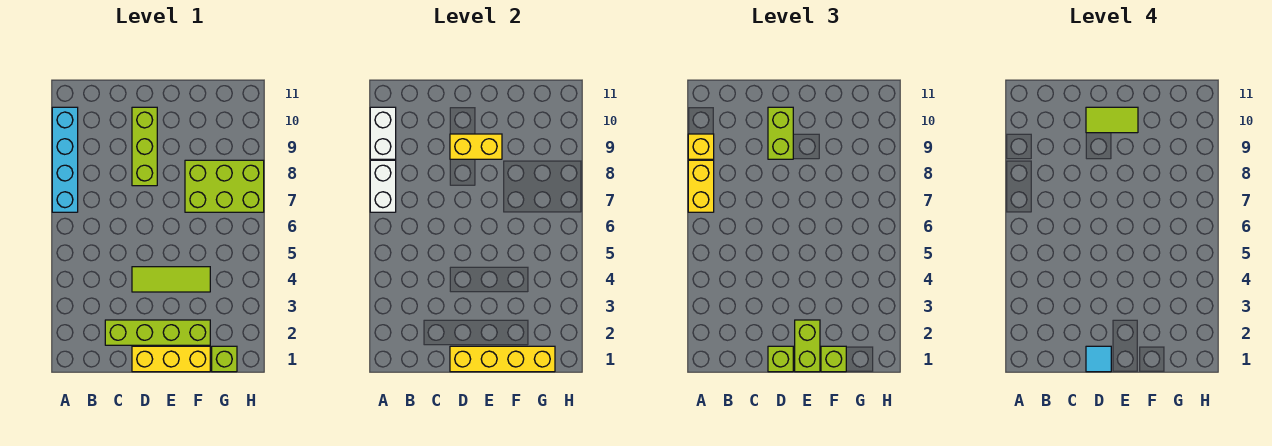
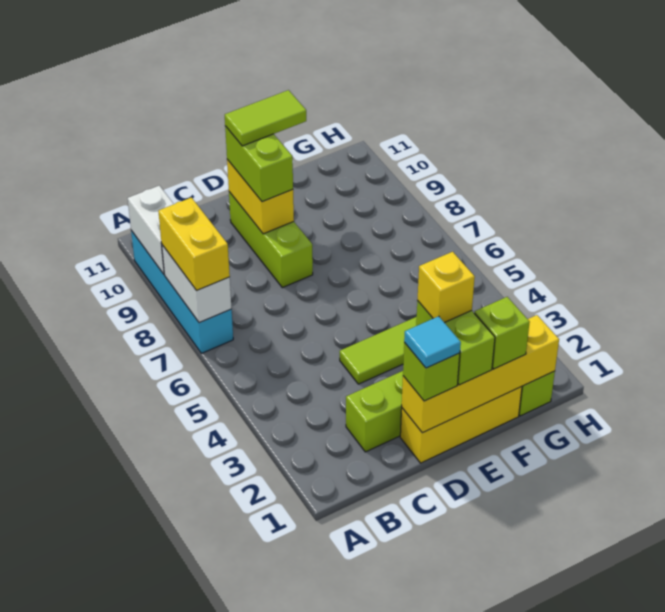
yellow 1x1 brick [688,134,714,159] -> yellow 1x1 brick moved to [417,252,475,323]
yellow 1x2 brick [450,134,502,159] -> yellow 1x2 brick turned to [227,159,294,234]
lime 2x3 brick [185,160,264,212] -> none

